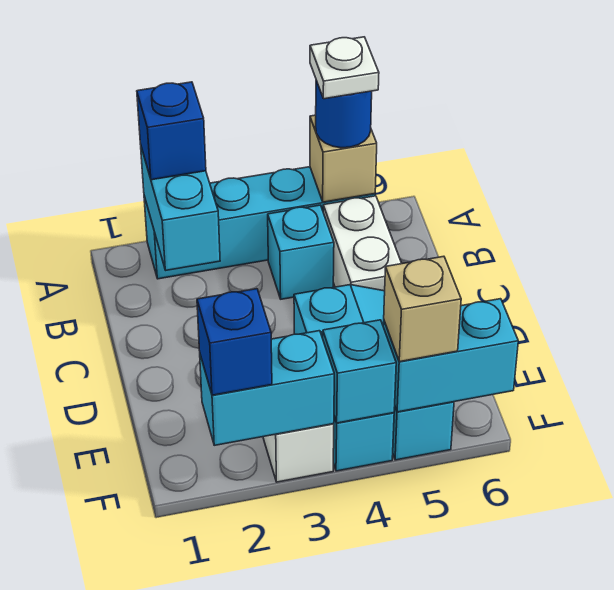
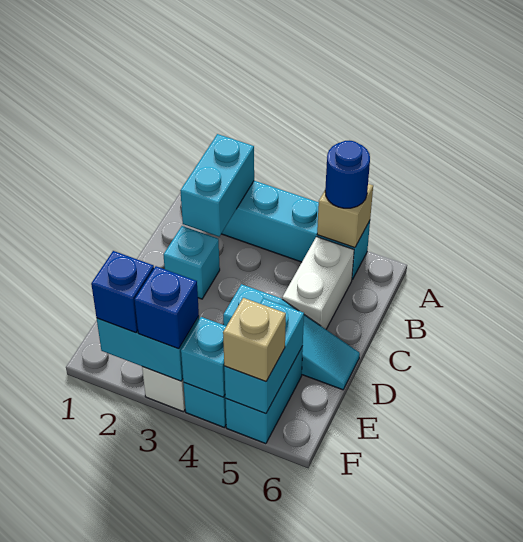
blue 1x1 brick [137,82,206,180] -> blue 1x1 brick moved to [134,266,199,349]
white 1x1 plate [310,37,379,99] -> none
cyan 1x1 brick [268,205,334,299] -> cyan 1x1 brick moved to [164,226,220,299]
cyan 1x2 brick [383,299,518,412] -> cyan 1x2 brick turned to [224,298,304,414]

